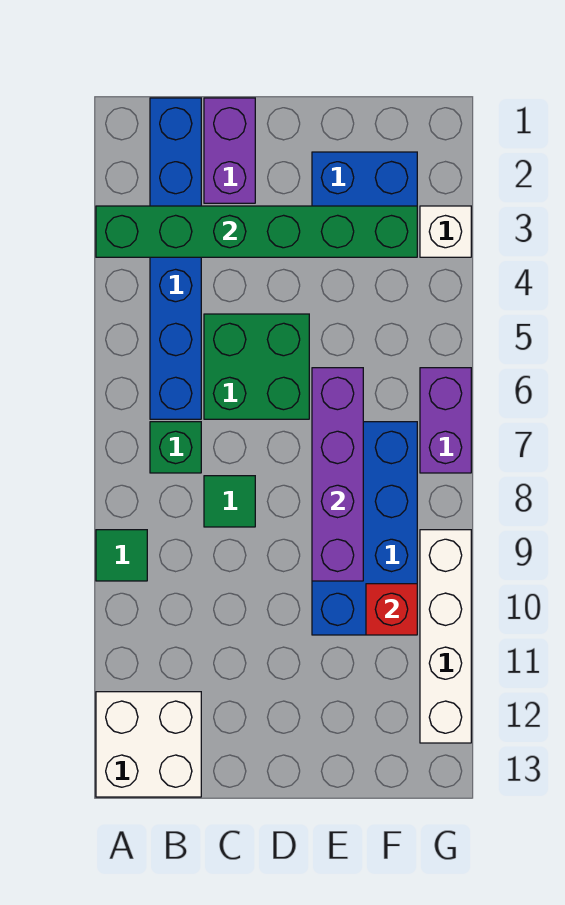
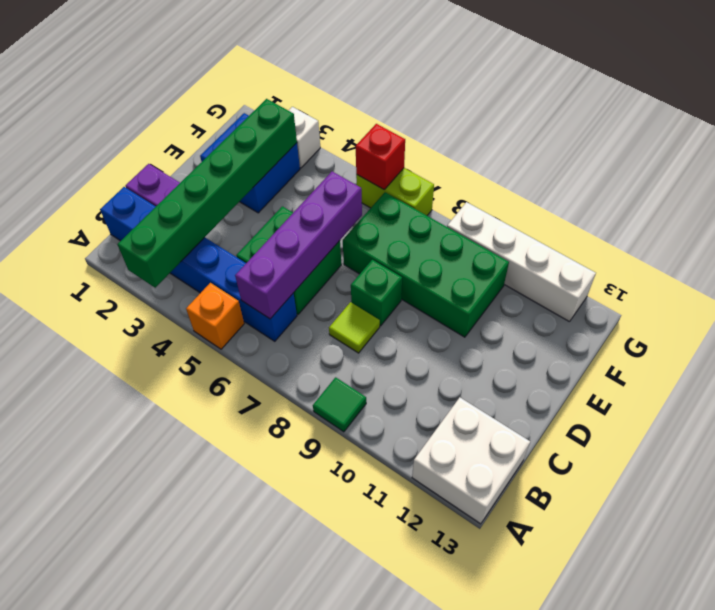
none -> orange 1x1 brick [186,283,244,349]
green 1x1 brick [150,422,201,473] -> green 1x1 brick moved to [351,260,402,326]
green 1x1 tile [204,476,255,527] -> lime 1x1 tile [329,302,380,353]
purple 1x4 brick [312,368,363,581] -> purple 1x4 brick turned to [235,172,362,319]
blue 2x4 brick [312,422,417,635] -> green 2x4 brick [343,192,509,337]
red 1x1 brick [366,584,417,635] -> red 1x1 brick moved to [356,124,405,189]
purple 1x2 brick [420,368,471,473] -> lime 1x2 brick [356,168,434,215]

